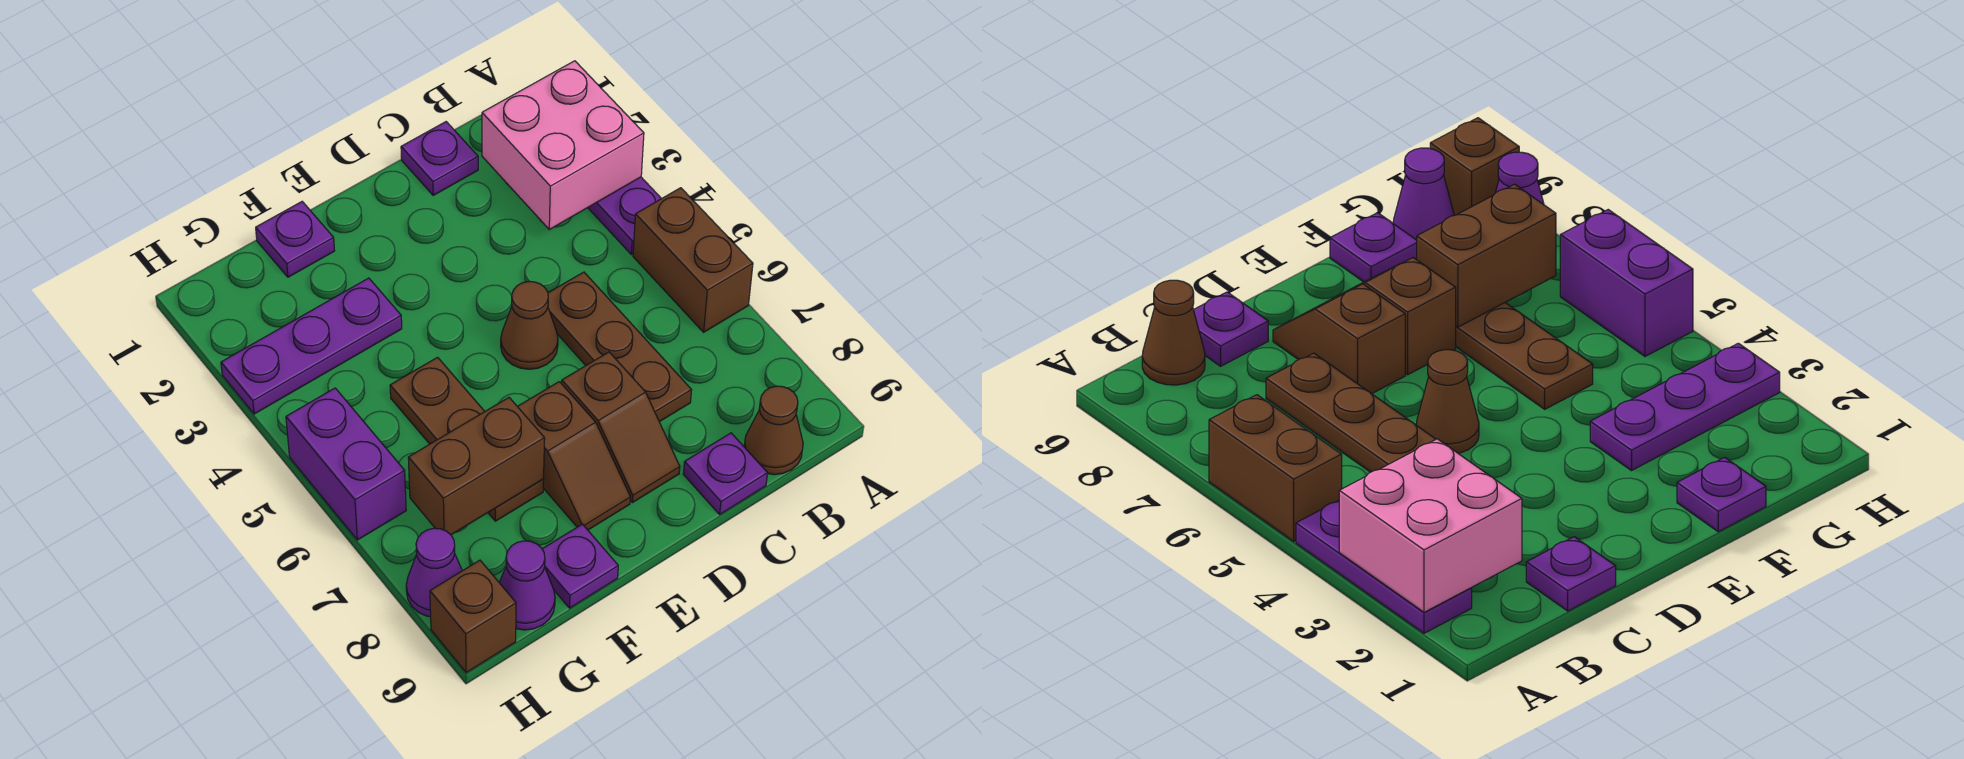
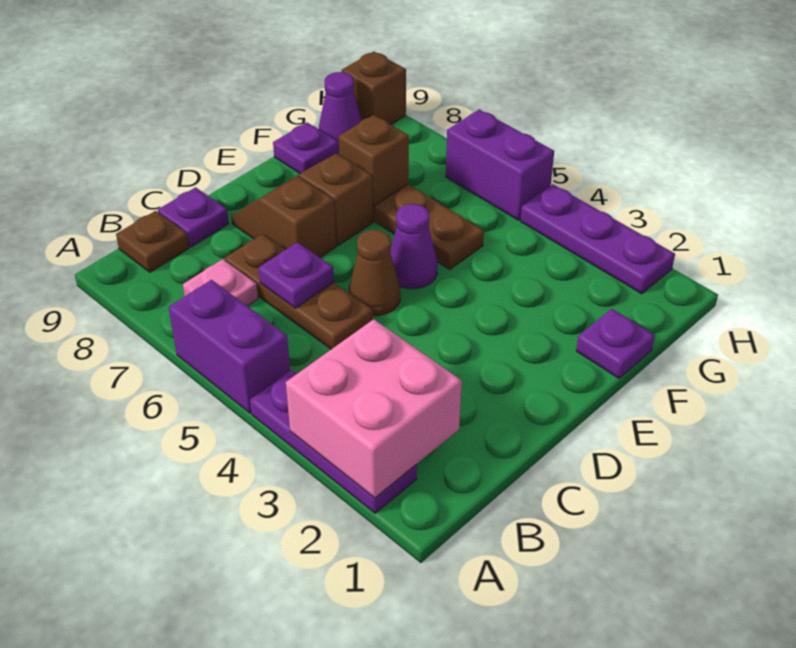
brown 1x2 brick [633,188,753,332] -> purple 1x2 brick [169,280,290,413]
none -> pink 1x1 plate [183,259,258,306]
brown 1x1 cone [744,386,803,475] -> brown 1x1 plate [116,211,189,272]
purple 1x1 plate [401,122,478,195] -> purple 1x1 plate moved to [259,242,334,308]
purple 1x3 plate [221,278,402,414] -> purple 1x3 plate turned to [520,184,675,294]
brown 1x2 brick [408,398,545,535] -> brown 1x1 brick [339,115,409,206]
purple 1x1 cone [406,528,462,617] -> purple 1x1 cone moved to [390,204,438,289]

